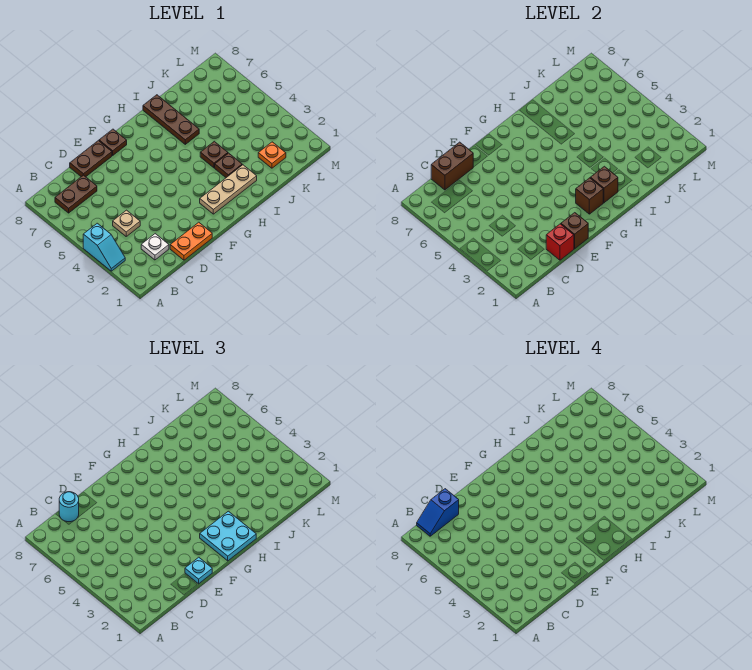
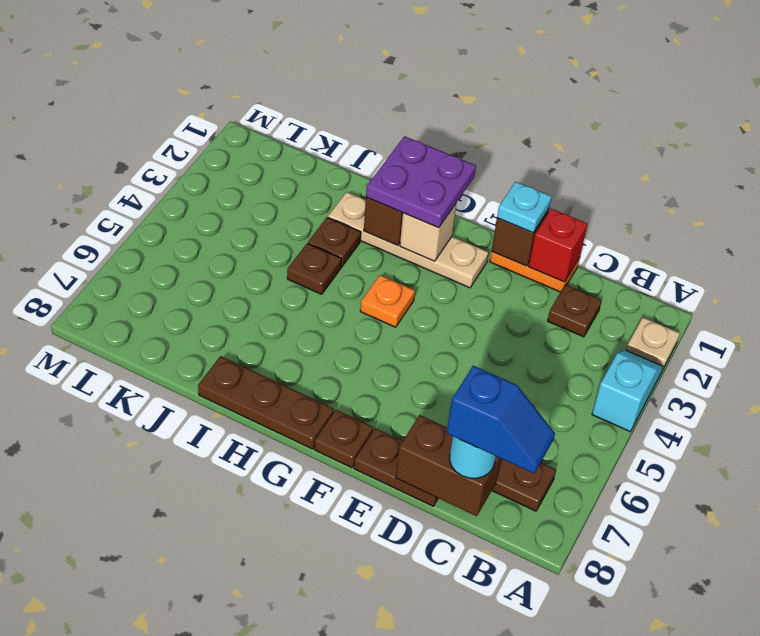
white 1x1 plate [141,234,169,260] -> brown 1x1 plate [547,285,602,337]
tan 1x1 plate [113,210,140,236] -> tan 1x1 plate moved to [626,318,680,369]
cyan 2x2 plate [200,511,256,561] -> purple 2x2 plate [366,136,476,228]
tan 1x3 plate [200,165,257,214] -> tan 1x4 plate [328,192,489,288]
brown 1x1 brick [576,178,603,214] -> tan 1x1 brick [400,204,456,261]
brown 1x3 plate [143,95,199,144] -> brown 1x3 plate turned to [198,356,334,449]
orange 1x1 plate [258,142,286,168] -> orange 1x1 plate moved to [360,275,415,327]

